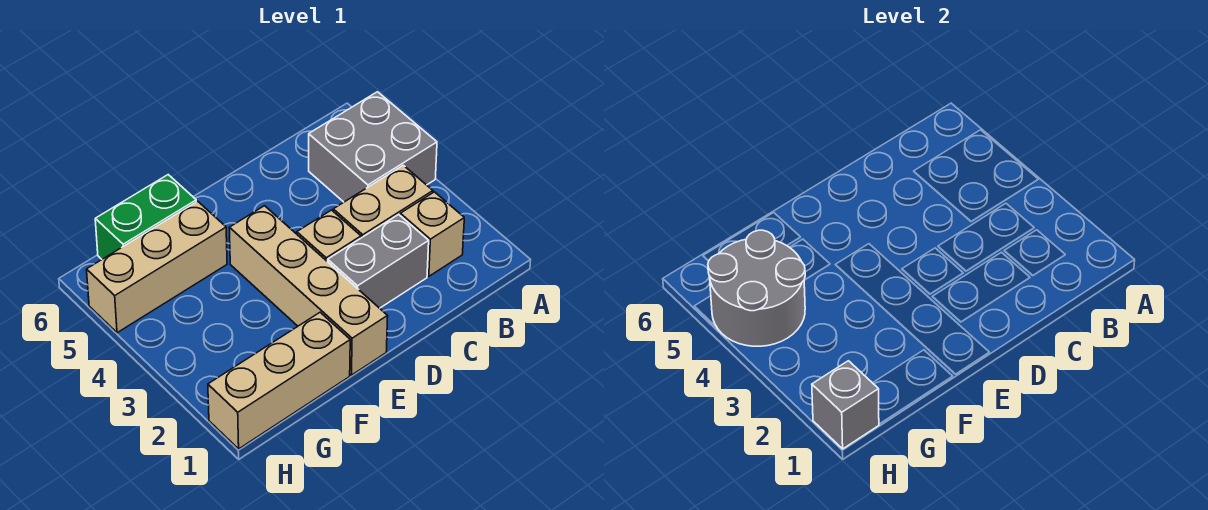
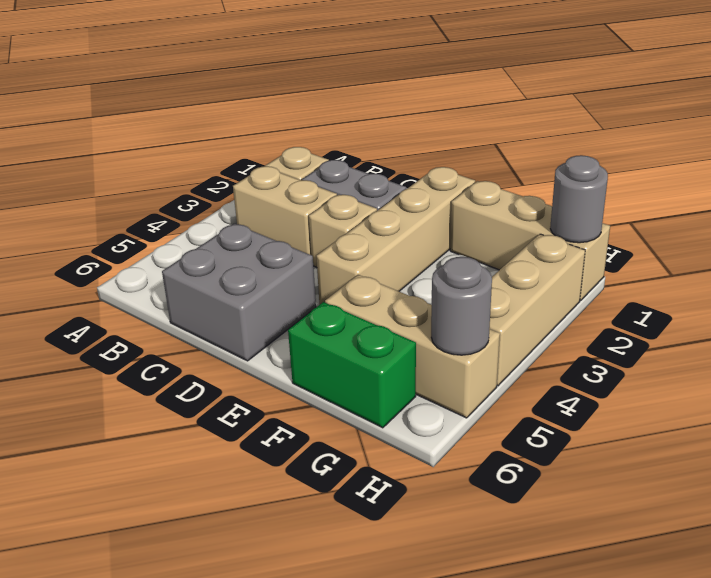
grey 2x2 brick [309,92,437,202] -> grey 2x2 brick moved to [162,224,316,361]
grey 2x2 round brick [708,230,805,346] -> grey 1x1 round brick [431,257,492,355]
grey 1x1 brick [812,361,879,449] -> grey 1x1 round brick [550,155,608,243]
none -> tan 1x3 brick [489,234,585,386]

